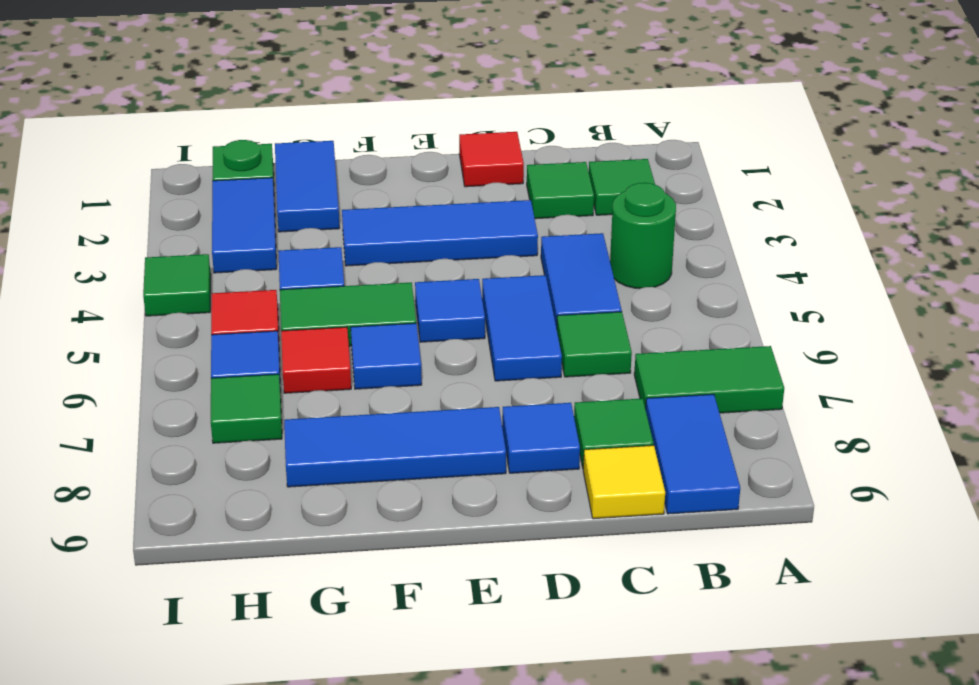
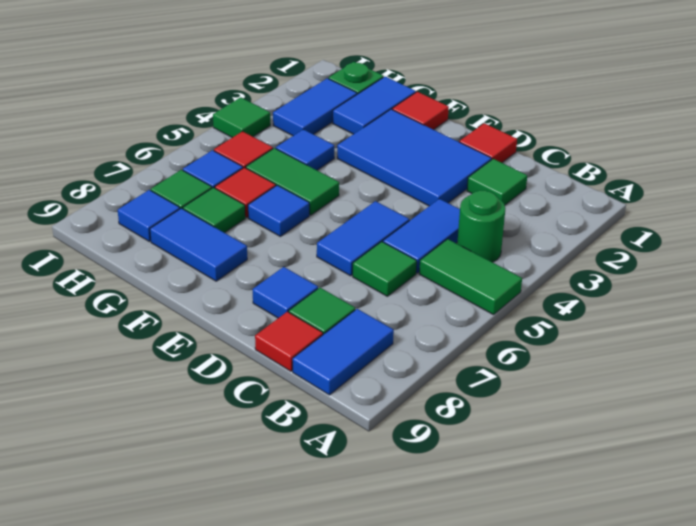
green 1x2 tile [634,346,784,413] -> green 1x2 tile moved to [419,239,522,315]
green 1x1 tile [589,159,655,215] -> green 1x1 tile moved to [183,187,245,233]
yellow 1x1 tile [583,445,665,519] -> red 1x1 tile [255,312,323,371]
blue 1x3 tile [342,200,538,266] -> blue 2x3 tile [337,109,492,206]
blue 1x1 tile [415,279,485,342] -> blue 1x1 tile moved to [118,190,180,241]
blue 1x3 tile [284,407,506,487] -> blue 1x2 tile [150,208,247,281]
none -> red 1x1 tile [392,92,449,130]

